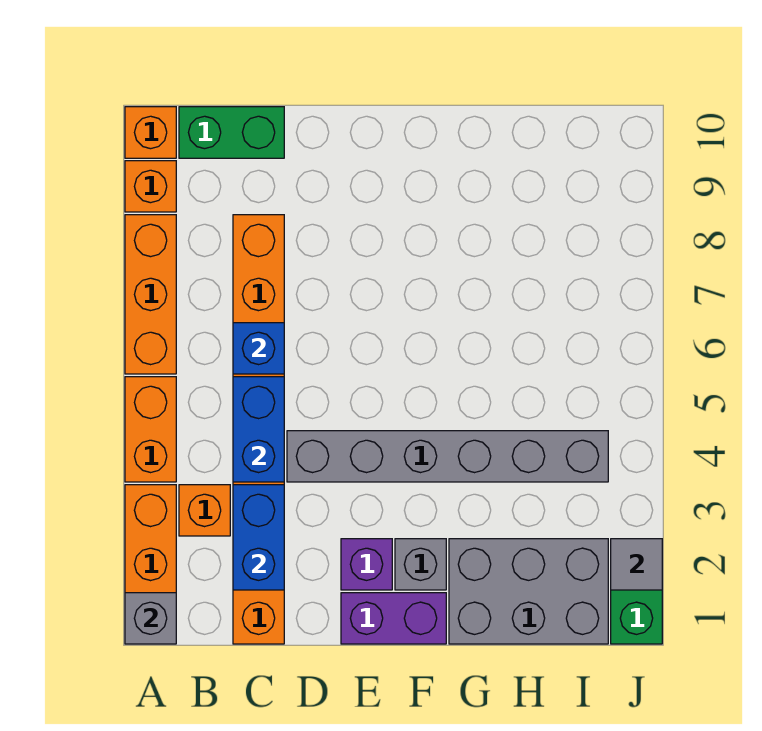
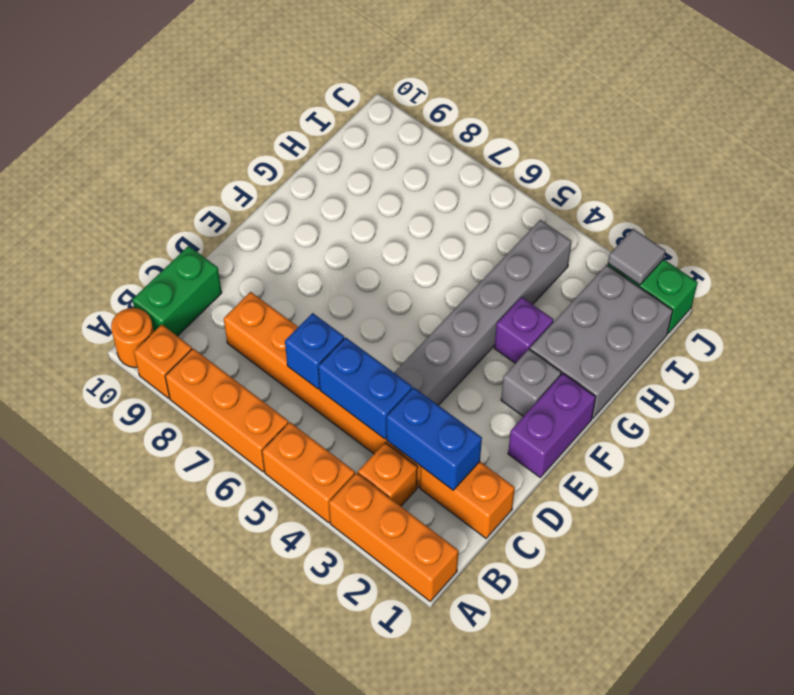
grey 1x1 brick [125,593,176,644] -> none
orange 1x1 brick [125,107,176,158] -> orange 1x1 round brick [111,308,154,368]
purple 1x1 brick [341,539,392,590] -> purple 1x1 brick moved to [494,297,553,363]

